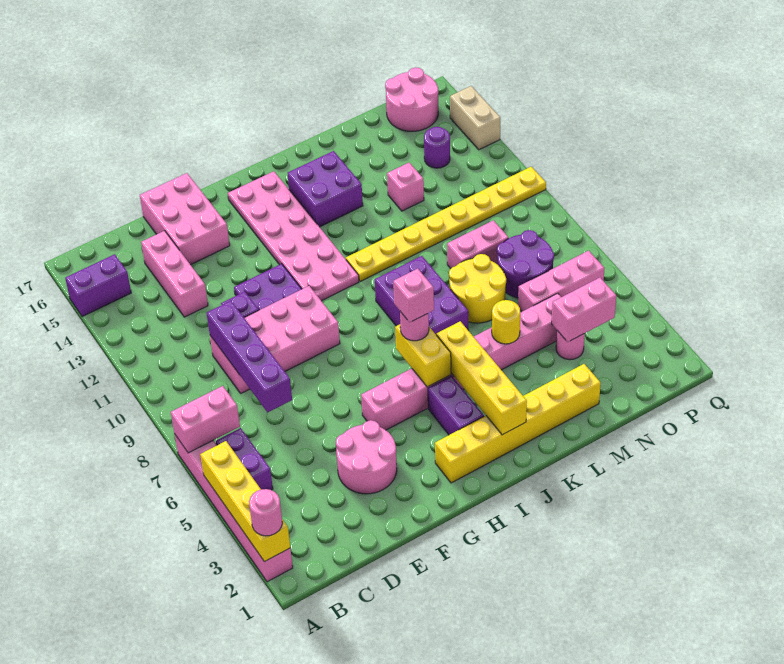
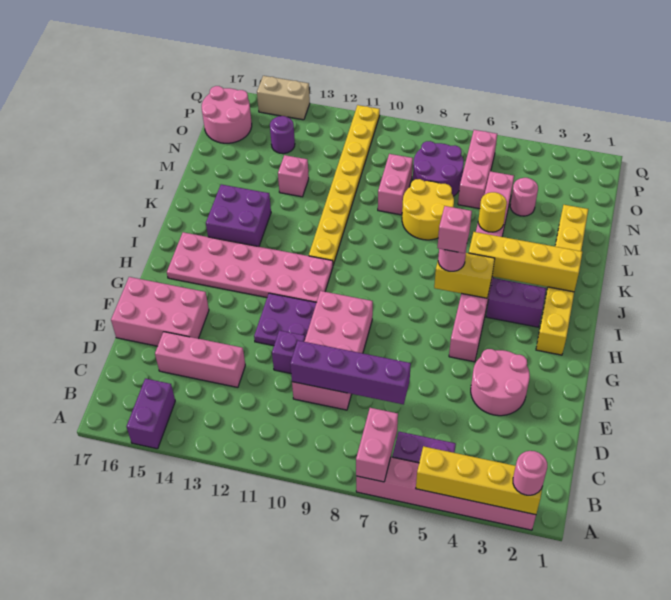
purple 2x3 brick [375,256,468,334] -> none
pink 1x2 brick [552,278,616,342] -> none

